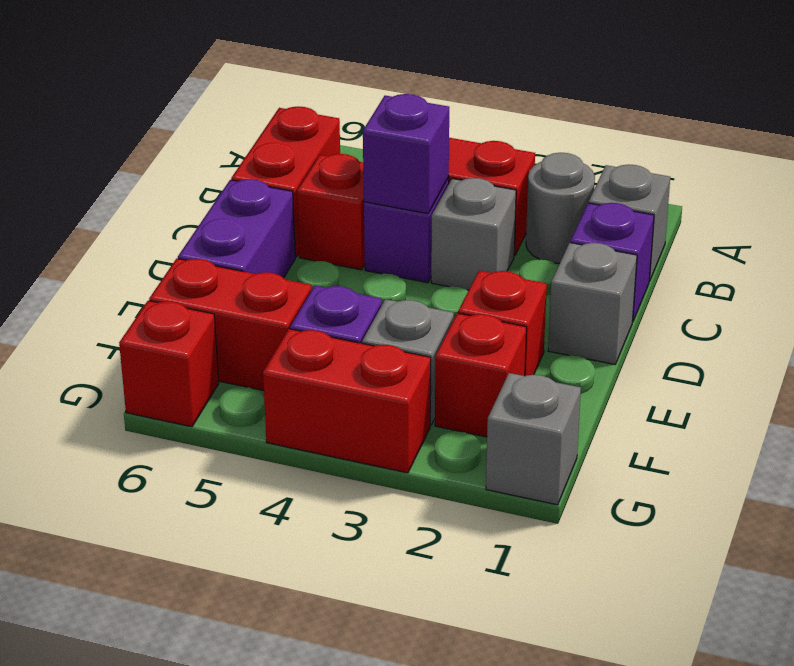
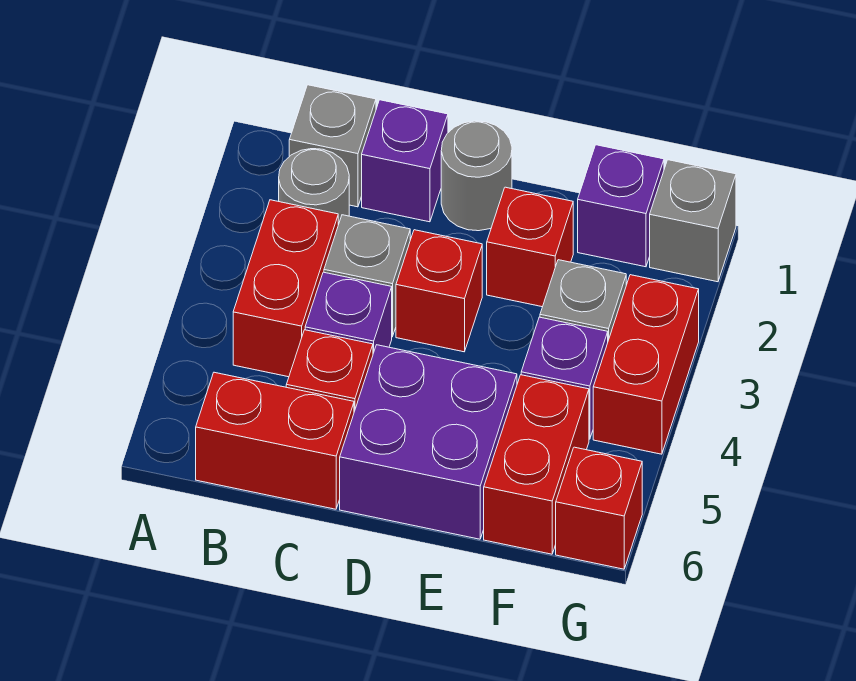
purple 1x1 brick [363,94,449,214] -> purple 1x1 brick moved to [578,145,664,267]
grey 1x1 brick [548,243,637,364] -> grey 1x1 round brick [441,121,512,231]
purple 1x2 brick [178,179,295,278] -> purple 2x2 brick [340,345,517,539]
red 1x1 brick [435,313,526,437] -> red 1x1 brick moved to [396,230,482,352]

